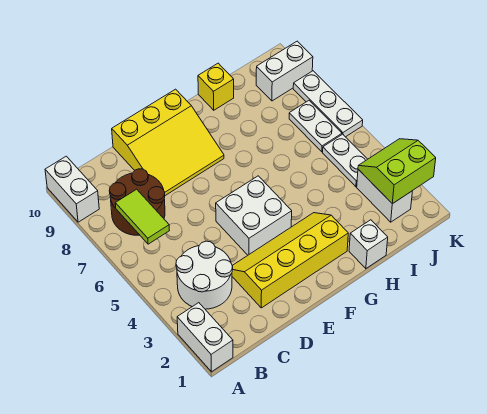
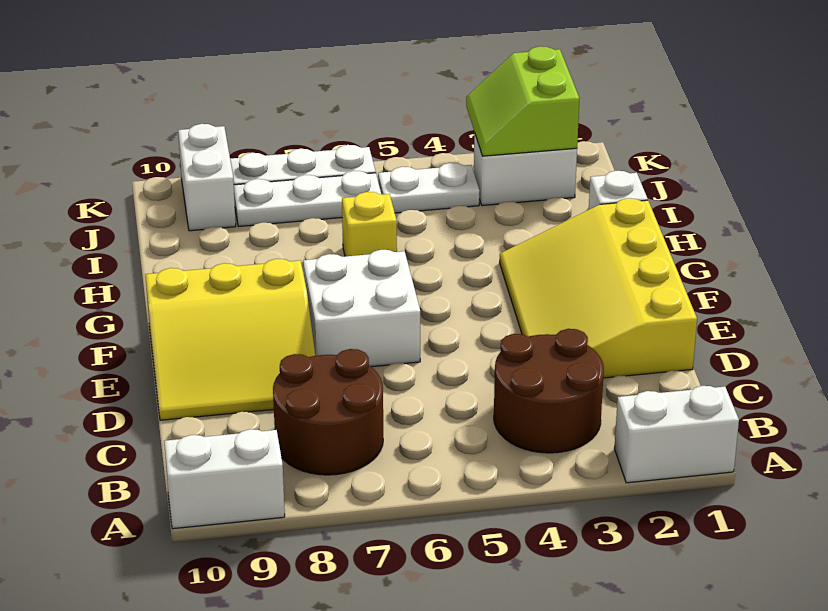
white 2x2 round brick [176,241,233,309] -> brown 2x2 round brick [494,329,604,453]
lime 1x2 tile [115,189,169,244] -> none
yellow 2x4 slope [232,213,348,308] -> yellow 3x4 slope [500,198,697,378]
yellow 3x3 slope [112,89,224,196] -> yellow 3x3 slope turned to [145,259,315,420]
white 2x2 brick [216,176,292,255] -> white 2x2 brick moved to [303,250,420,367]
yellow 1x1 brick [198,63,234,110] -> yellow 1x1 brick moved to [342,192,397,256]
white 1x2 plate [289,101,342,152] -> white 1x3 plate [234,171,381,227]

